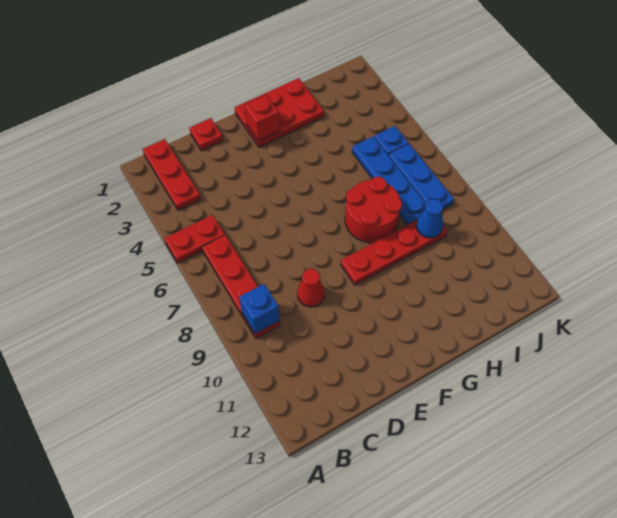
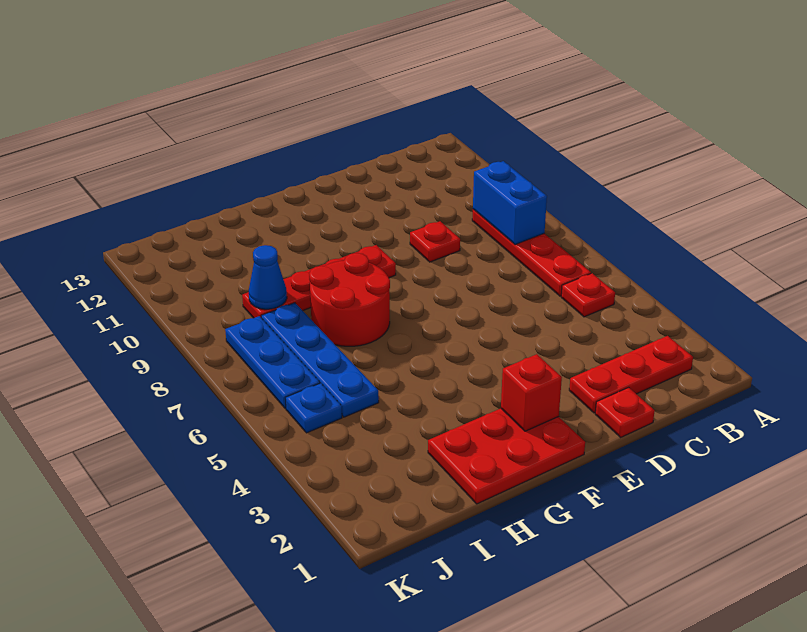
red 1x2 plate [164,215,225,263] -> red 1x1 plate [561,273,615,317]
red 1x3 plate [143,139,201,210] -> red 1x3 plate turned to [569,336,693,413]
blue 1x1 brick [239,284,280,334] -> blue 1x2 brick [473,161,547,245]
red 1x1 cone [297,269,324,307] -> red 1x1 plate [410,221,460,262]

